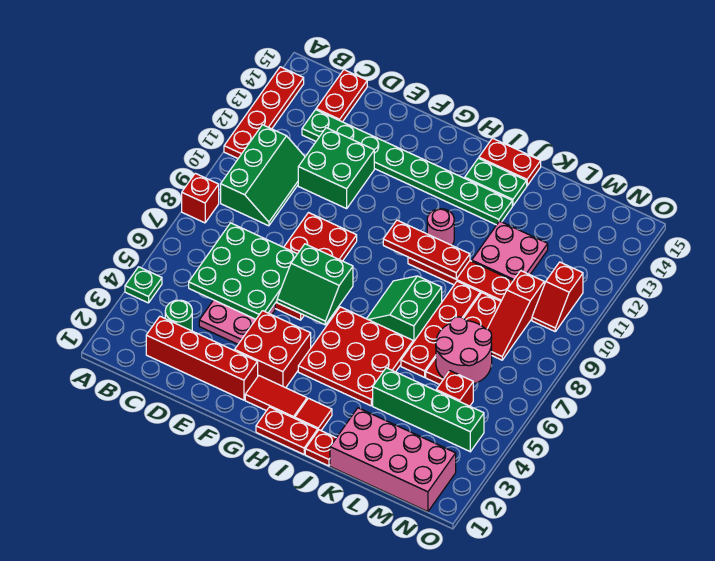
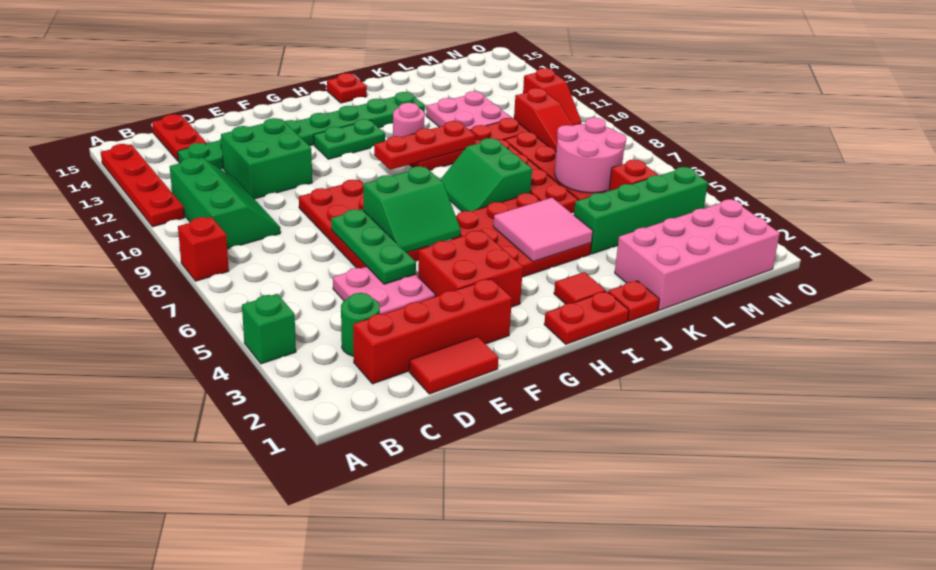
green 1x1 plate [125,267,162,303] -> green 1x1 brick [242,294,296,364]
green 3x3 plate [189,223,297,319] -> green 1x3 plate [331,209,416,284]
red 1x2 tile [245,376,307,418] -> red 1x2 tile moved to [409,336,498,394]
none -> pink 2x2 tile [493,198,593,262]
green 1x2 plate [465,158,527,206] -> green 1x2 plate moved to [314,119,385,159]
red 1x2 plate [479,138,541,185] -> red 1x1 plate [327,73,367,103]

